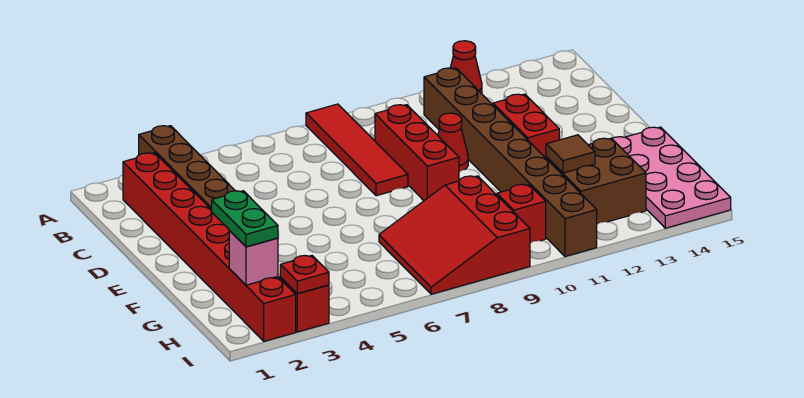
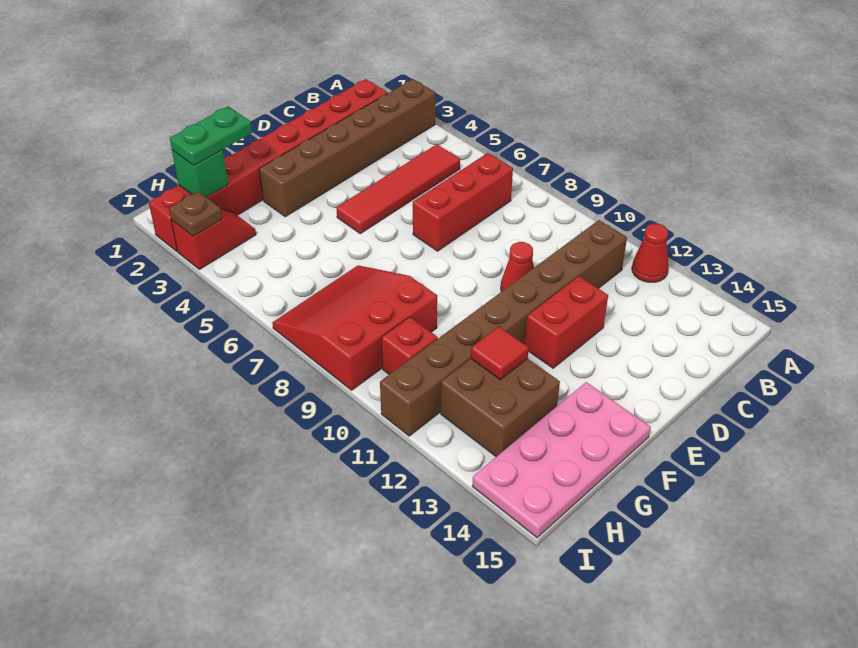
red 1x4 tile [306,104,408,196] -> red 1x4 tile moved to [336,144,460,234]
red 1x3 brick [375,105,459,201] -> red 1x3 brick moved to [413,153,513,251]
brown 1x1 tile [546,135,595,173] -> red 1x1 tile [471,327,529,380]
pink 1x1 brick [229,231,278,285] -> green 1x1 brick [172,150,228,197]
red 1x1 plate [280,256,329,294] -> brown 1x1 plate [169,191,222,236]

